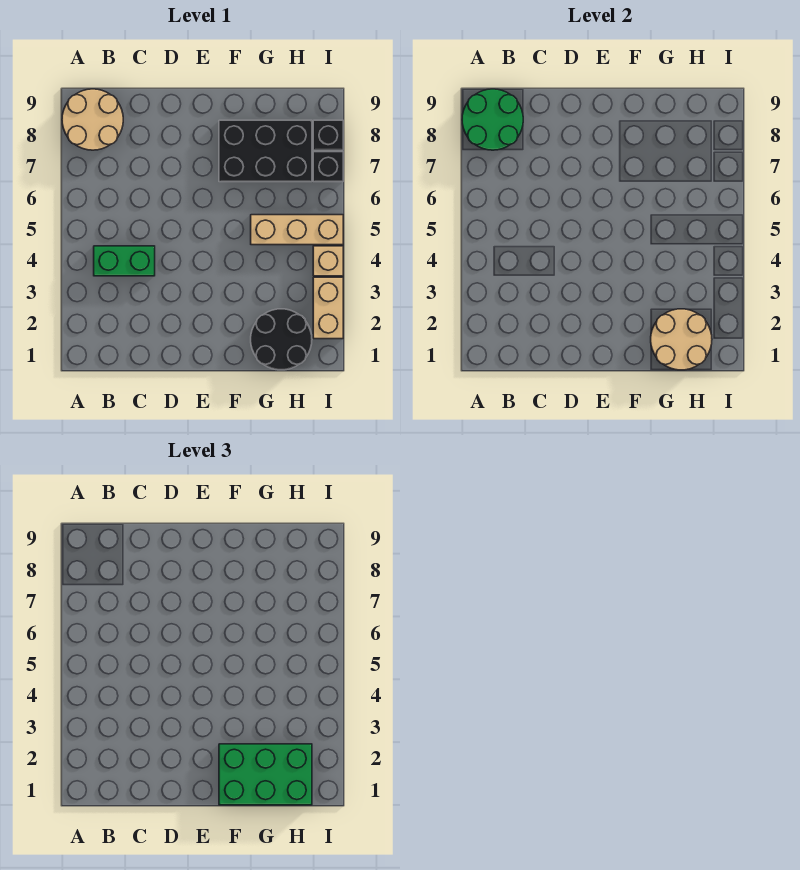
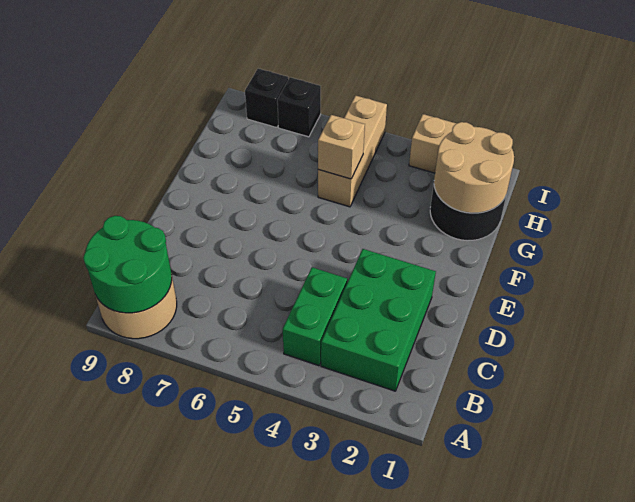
green 2x3 brick [219,744,312,805] -> green 2x3 brick moved to [321,249,436,391]
black 2x3 brick [219,120,312,182] -> none
tan 1x1 brick [313,246,343,276] -> tan 1x1 brick moved to [318,115,365,179]

